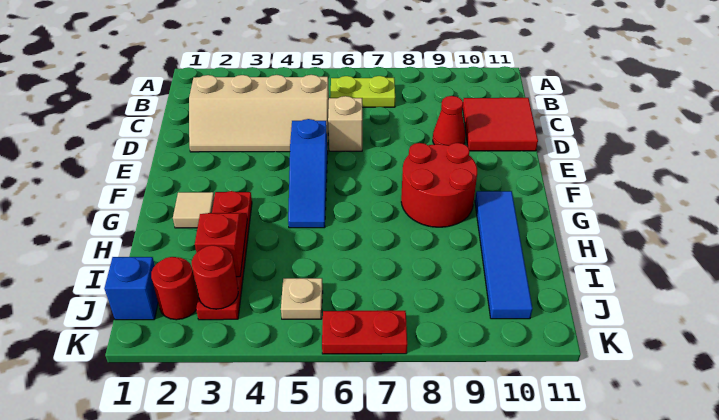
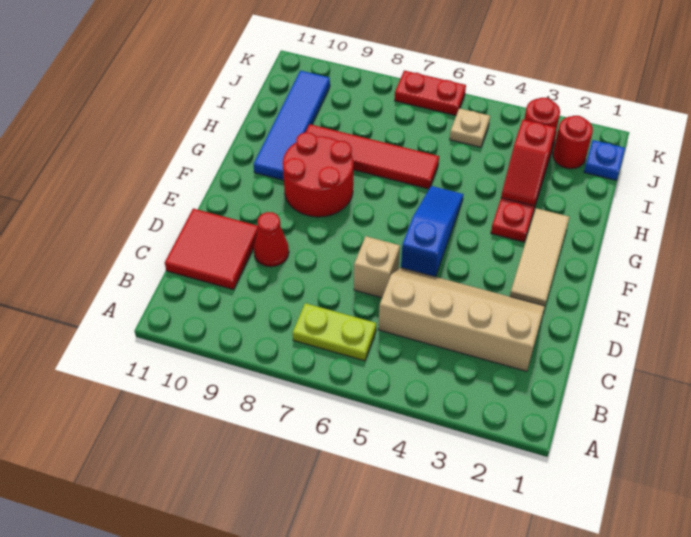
tan 1x1 tile [173,192,214,228] -> tan 1x3 tile [510,208,569,306]
none -> red 1x4 tile [306,124,439,189]
blue 1x1 brick [104,257,158,320] -> blue 1x1 plate [584,140,625,180]

